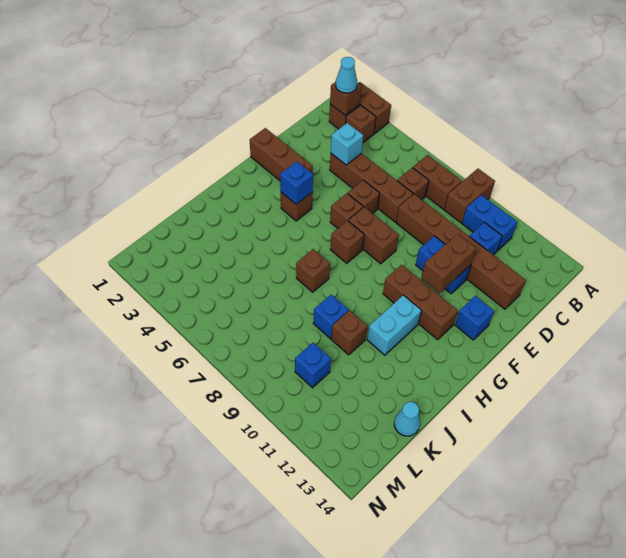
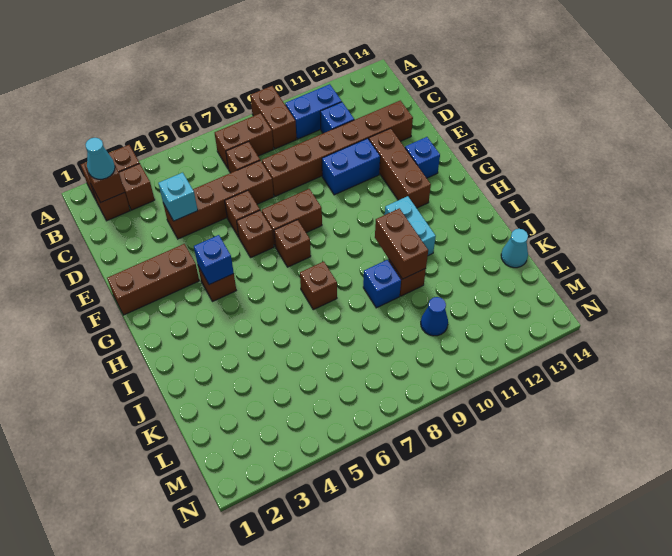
brown 1x2 brick [421,234,476,293] -> brown 1x2 brick moved to [375,208,428,279]
brown 1x3 brick [383,265,458,340] -> brown 1x3 brick turned to [369,128,431,208]
blue 1x1 brick [295,343,331,388] -> blue 1x1 cone [421,297,448,336]

